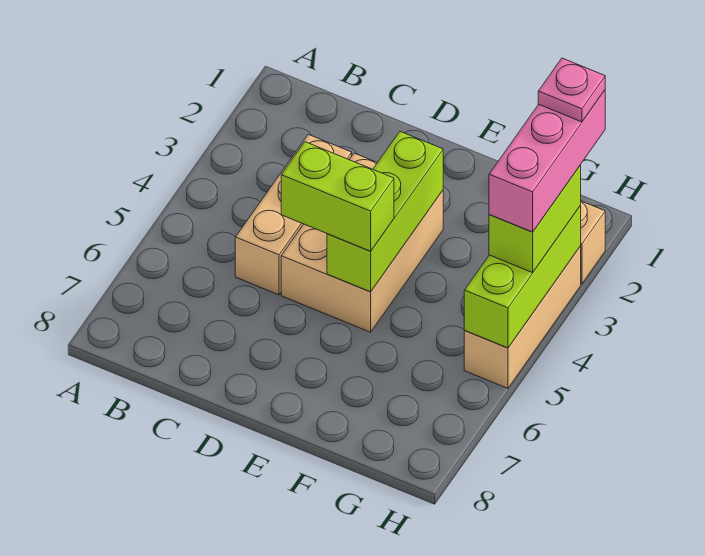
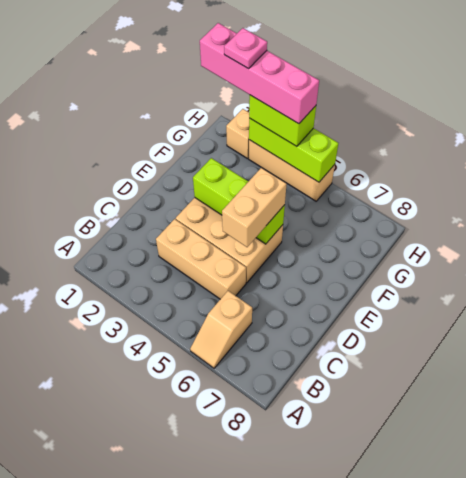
none -> tan 1x2 slope [190,291,252,368]
lime 1x2 brick [281,142,394,251] -> tan 1x2 brick [222,168,287,247]
pink 1x3 brick [489,90,605,232] -> pink 1x4 brick [200,23,319,124]

